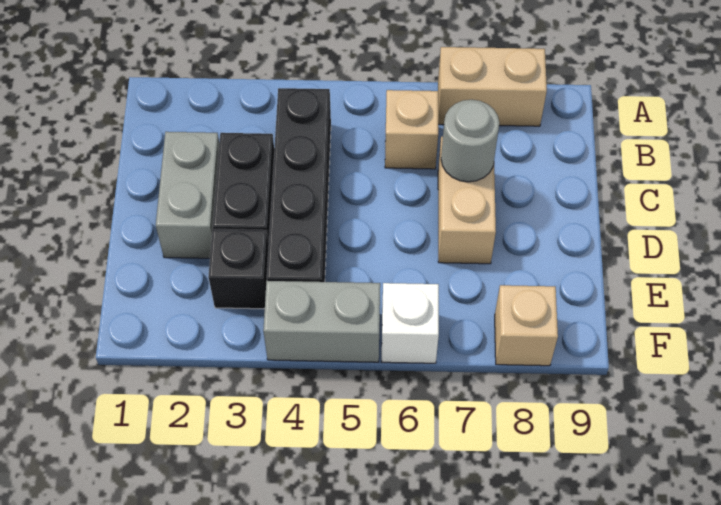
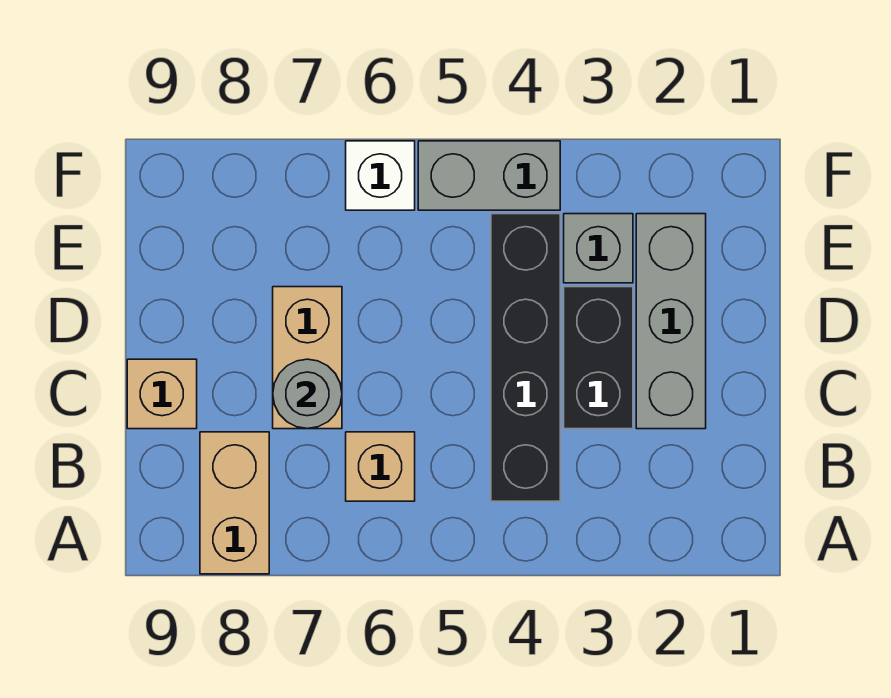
tan 1x2 brick [438,47,547,126] -> tan 1x2 brick turned to [200,432,269,574]
grey 1x2 brick [156,132,219,258] -> grey 1x3 brick [636,214,706,429]
black 1x1 brick [208,229,269,309] -> grey 1x1 brick [564,214,633,283]
tan 1x1 brick [495,285,558,366] -> tan 1x1 brick moved to [127,359,197,429]

